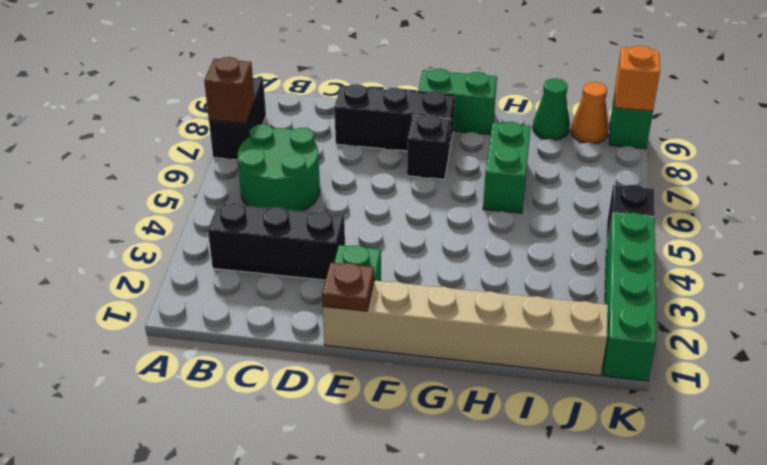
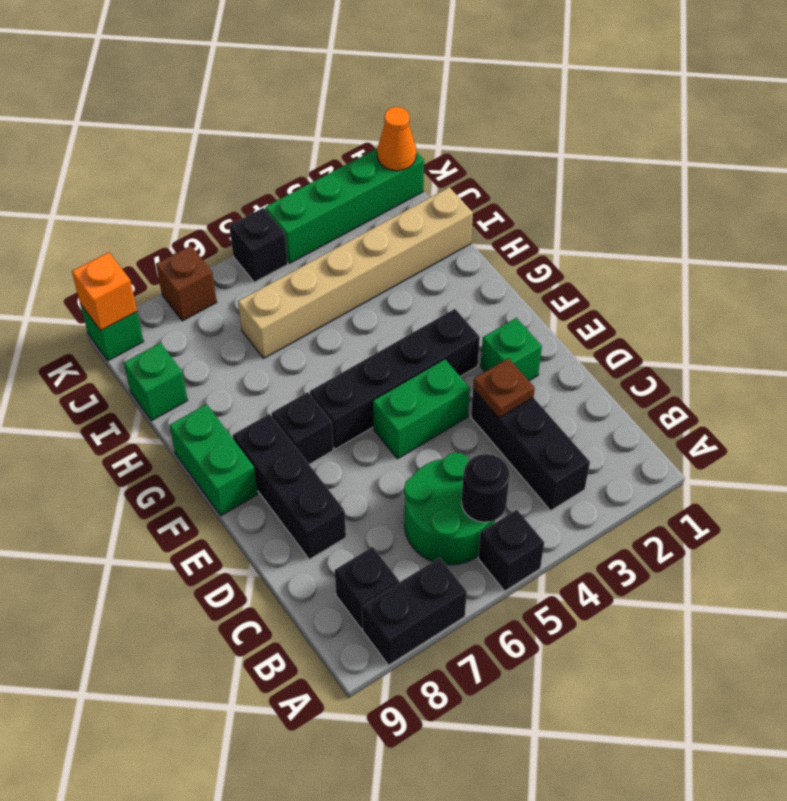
none -> black 1x1 brick [478,510,544,591]
brown 1x1 brick [204,57,255,123] -> brown 1x1 brick moved to [156,246,217,321]
none -> black 1x1 round brick [462,454,510,522]
none -> black 1x1 brick [335,547,399,629]
tan 1x6 brick [323,280,608,376] -> tan 1x6 brick turned to [238,187,473,358]
brown 1x1 plate [322,263,374,311] -> brown 1x1 plate moved to [473,358,535,418]
none -> black 1x4 brick [310,309,480,449]
green 1x2 brick [483,122,531,213] -> green 1x2 brick moved to [373,359,470,459]
green 1x1 cone [533,79,570,140] -> green 1x1 brick [124,343,188,421]
orange 1x1 cone [571,82,609,144] -> orange 1x1 cone moved to [377,107,417,171]

